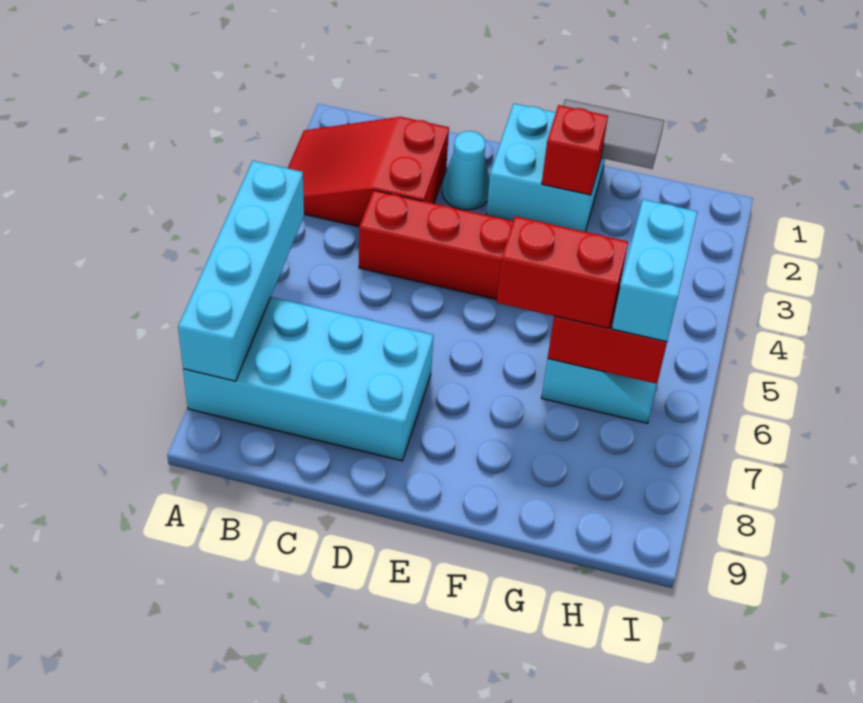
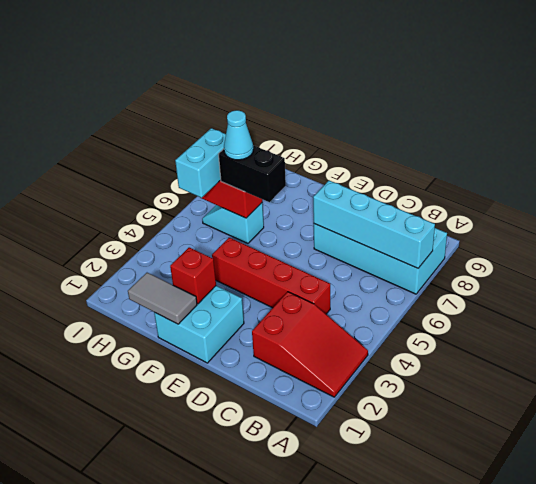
cyan 1x4 brick [178,161,304,381] -> cyan 1x4 brick turned to [313,181,435,268]
cyan 1x1 cone [442,131,490,210] -> cyan 1x1 cone moved to [224,110,253,160]
red 1x2 brick [497,216,628,328] -> black 1x2 brick [218,145,286,202]

